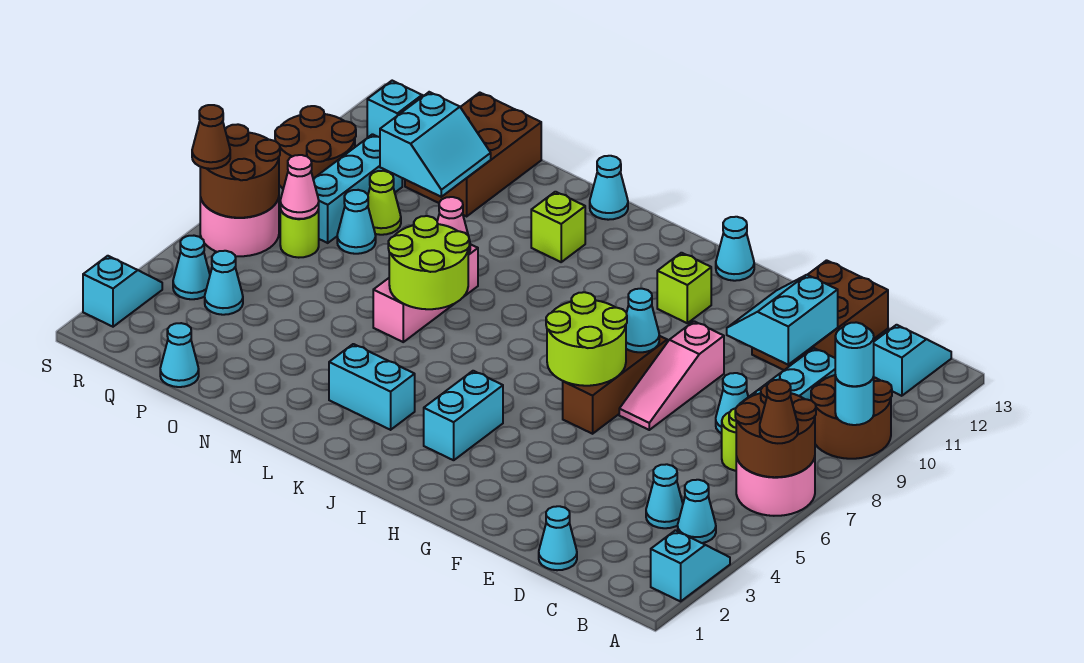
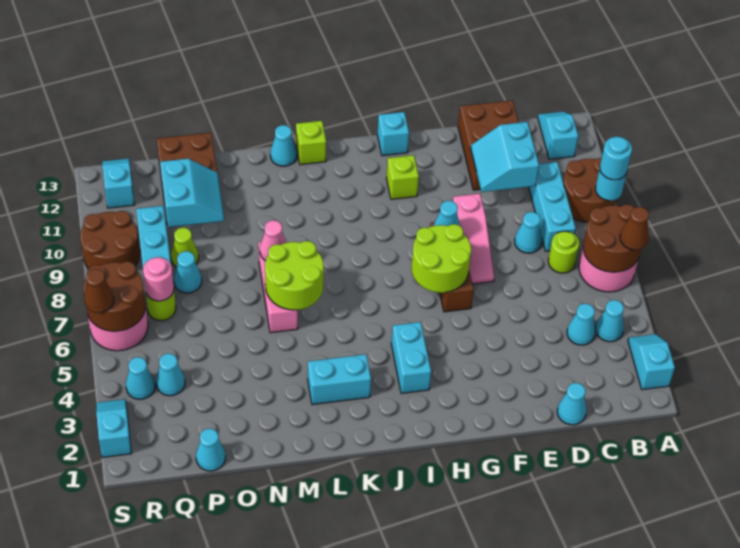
cyan 1x1 cone [716,217,754,281] -> cyan 1x1 brick [377,112,409,156]
lime 1x1 brick [531,192,585,262] -> lime 1x1 brick moved to [296,121,326,165]
pink 1x1 cone [280,155,319,219] -> pink 1x1 round brick [143,257,174,301]

